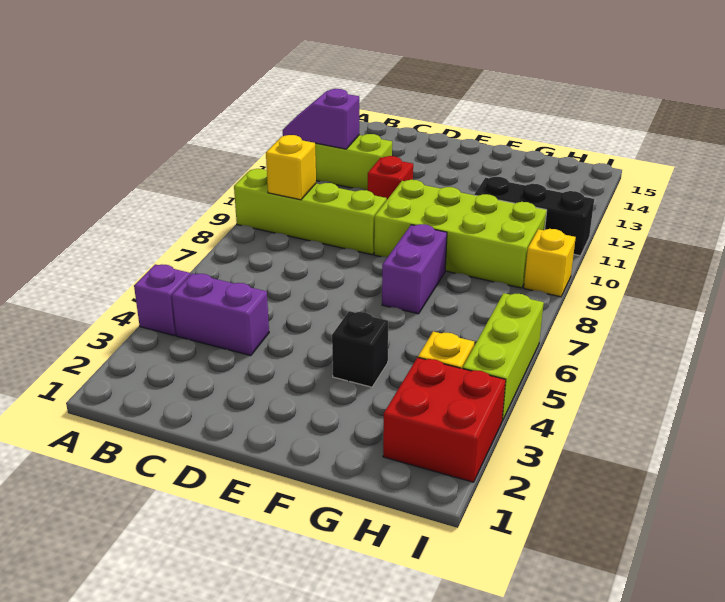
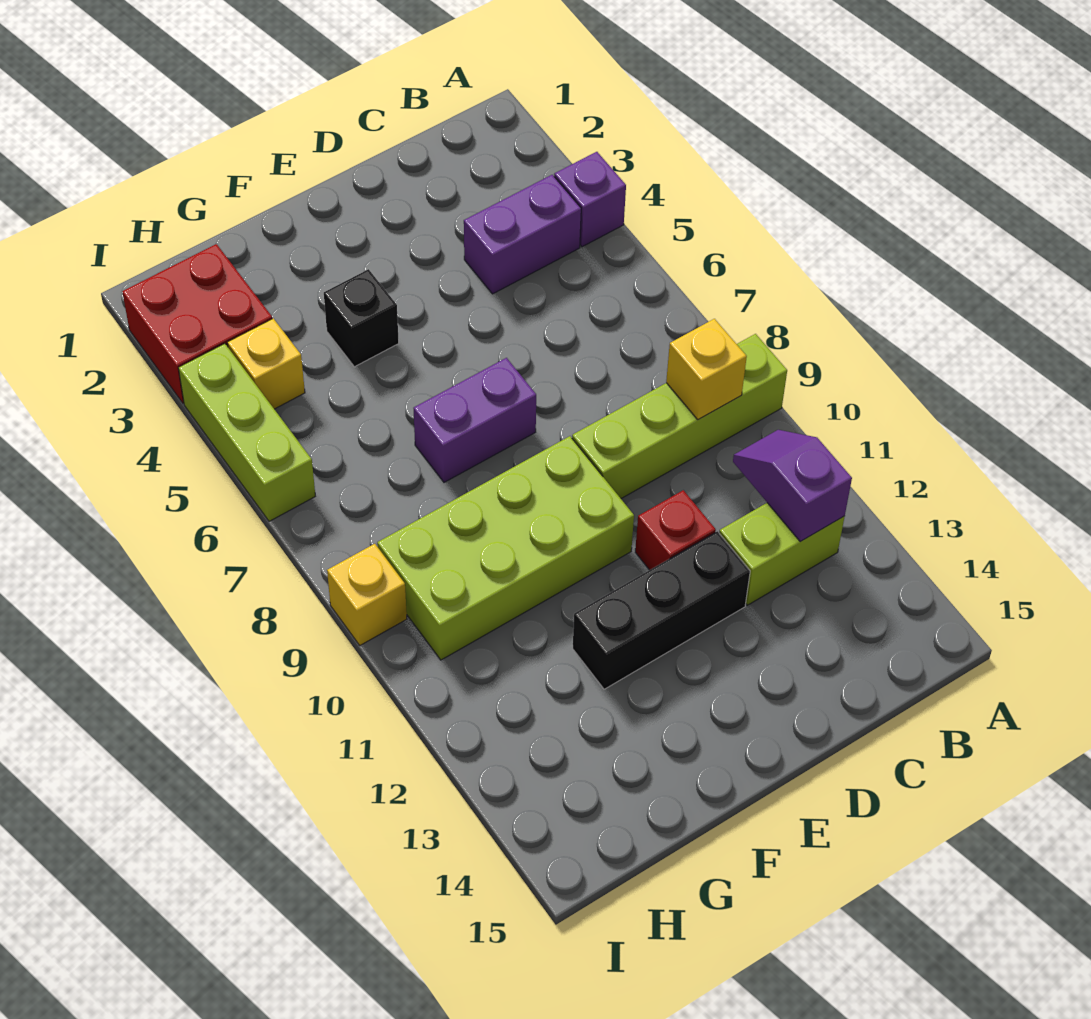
purple 1x2 slope [283,89,359,149] -> purple 1x2 slope turned to [733,430,852,542]
purple 1x2 brick [382,224,447,314] -> purple 1x2 brick turned to [414,358,536,482]
black 1x3 brick [474,177,594,256] -> black 1x3 brick moved to [573,531,750,689]

